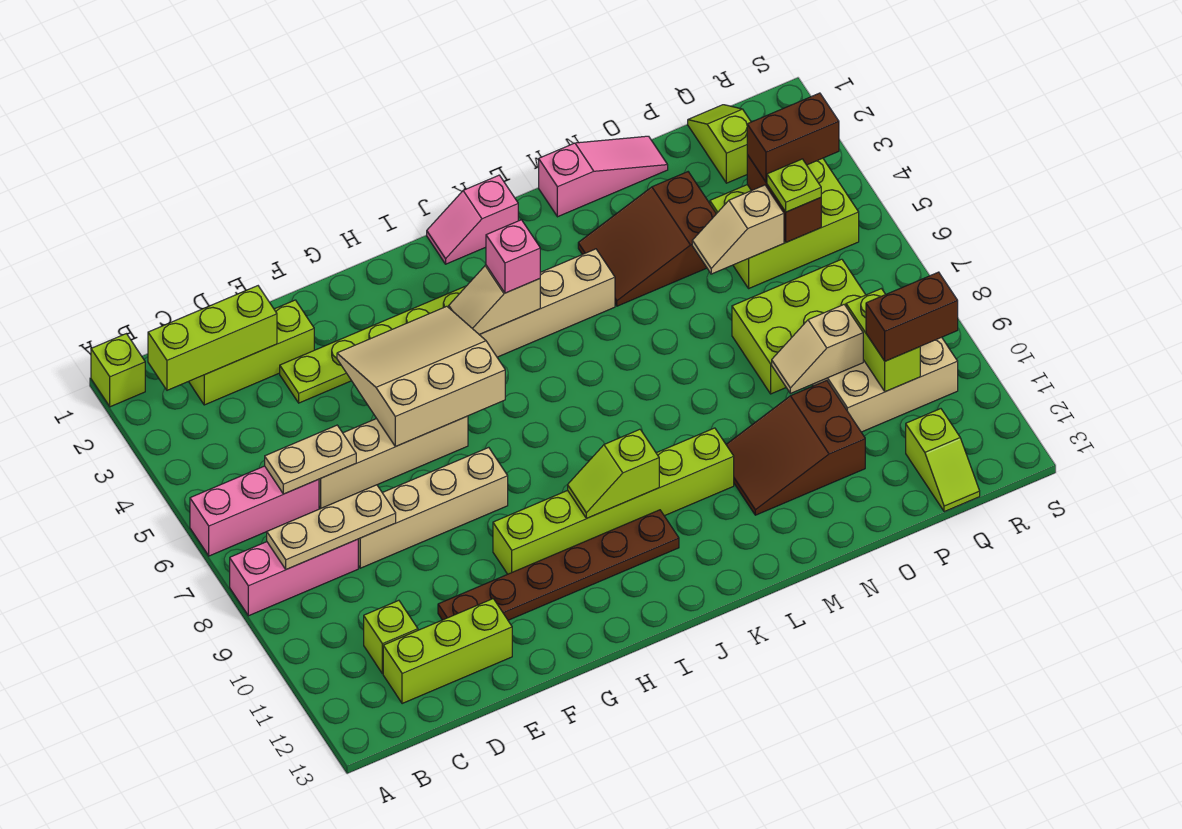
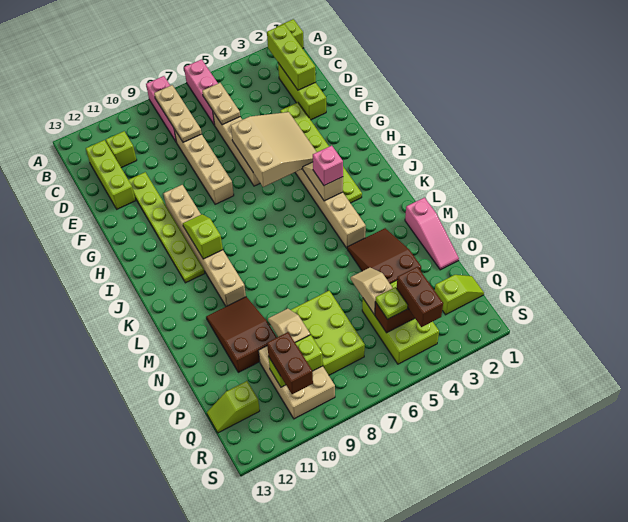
brown 1x6 plate [438,510,679,620] -> lime 1x6 plate [129,172,205,283]
lime 1x6 brick [493,428,734,574] -> tan 1x6 brick [163,185,246,306]
pink 1x2 slope [427,175,518,264] -> none

